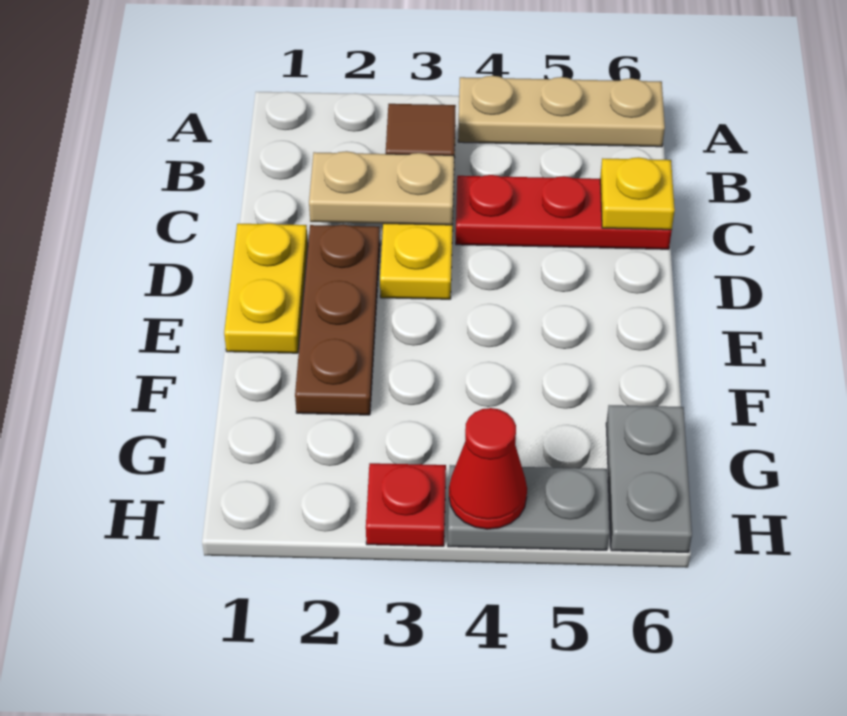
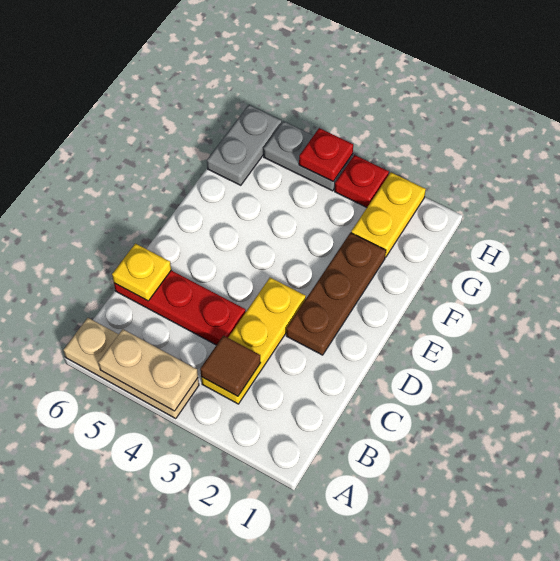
tan 1x2 plate [309,151,454,225] -> tan 1x2 plate moved to [98,329,198,411]
yellow 1x2 plate [224,223,308,353] -> yellow 1x2 plate moved to [351,172,426,257]
red 1x1 cone [449,408,527,529] -> red 1x1 plate [299,128,353,181]

